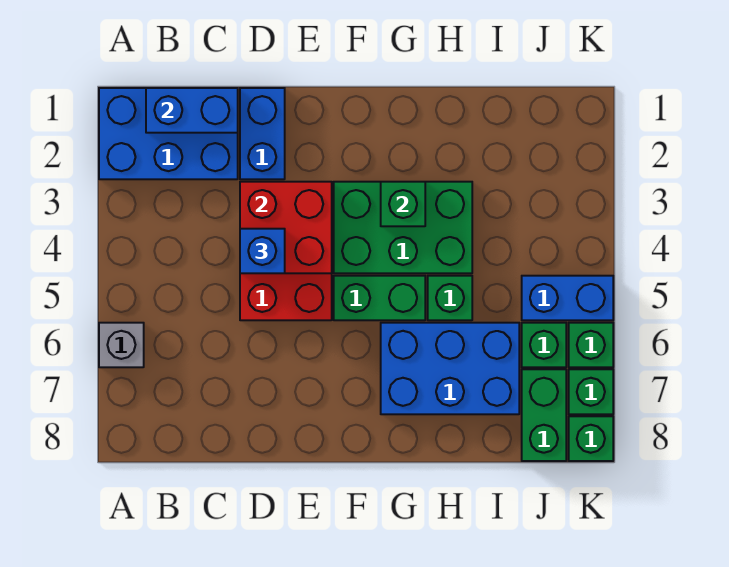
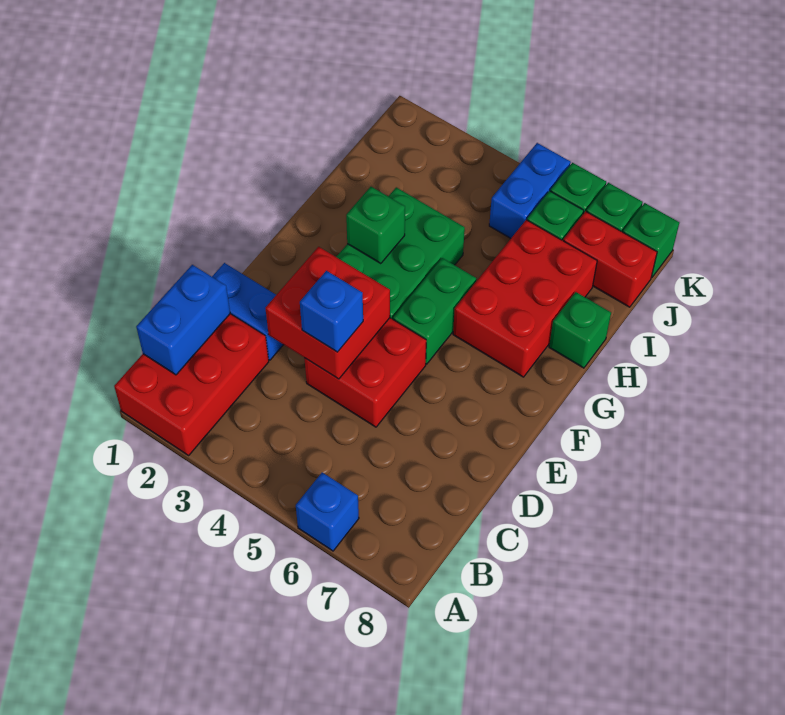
blue 2x3 brick [99,88,238,179] -> red 2x3 brick [114,314,269,455]
grey 1x1 brick [99,323,144,367] -> blue 1x1 brick [296,472,359,551]
blue 2x3 brick [381,323,519,414] -> red 2x3 brick [453,220,597,377]
green 1x1 brick [428,276,472,320] -> green 1x1 brick moved to [549,292,611,368]
green 1x2 brick [522,369,566,461] -> red 1x2 brick [563,211,657,307]

